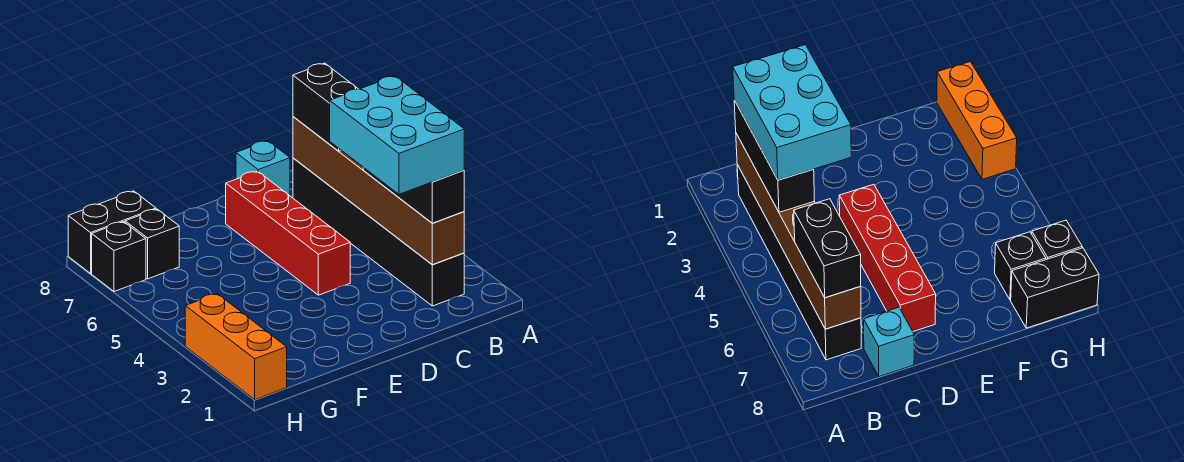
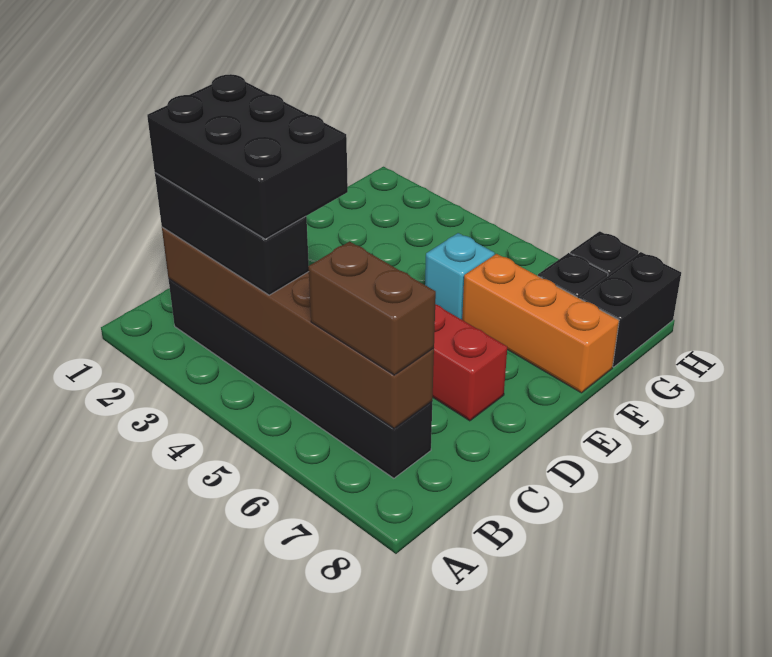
cyan 2x3 brick [330,76,464,194] -> black 2x3 brick [147,74,348,239]
black 1x2 brick [293,63,358,151] -> brown 1x2 brick [308,242,436,375]
cyan 1x1 brick [236,141,290,196] -> cyan 1x1 brick moved to [425,233,495,320]
orange 1x3 brick [185,294,287,399] -> orange 1x3 brick moved to [462,254,619,393]

